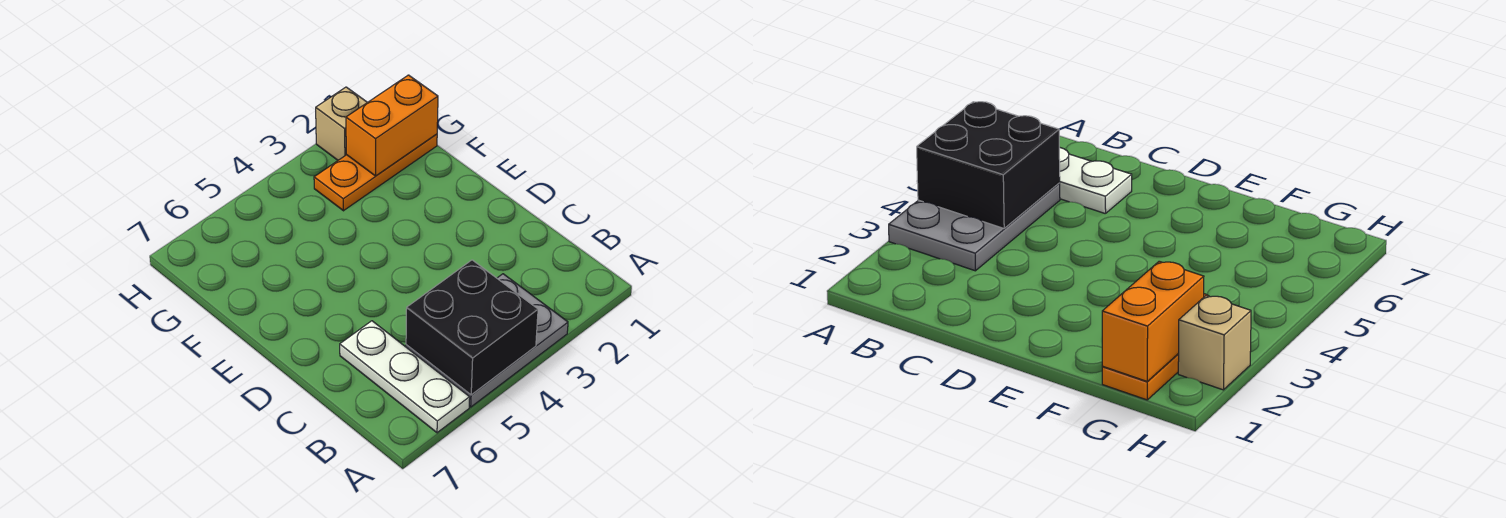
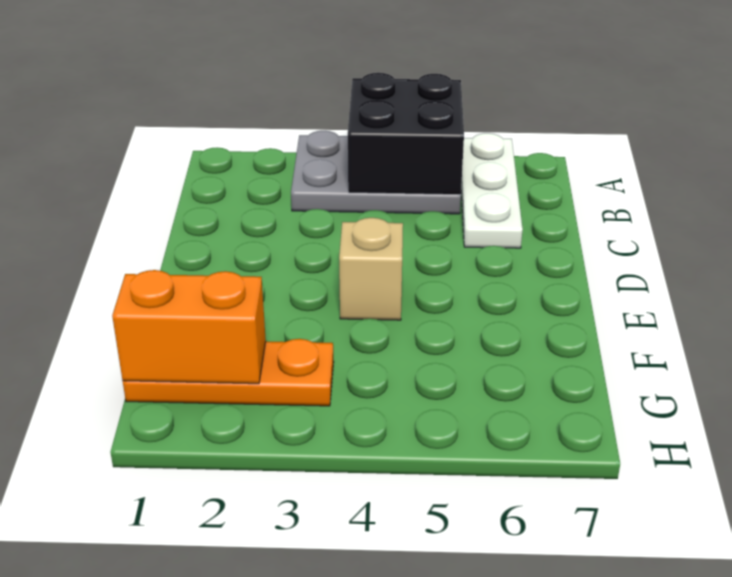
tan 1x1 brick [316,87,367,160] -> tan 1x1 brick moved to [339,218,403,320]

